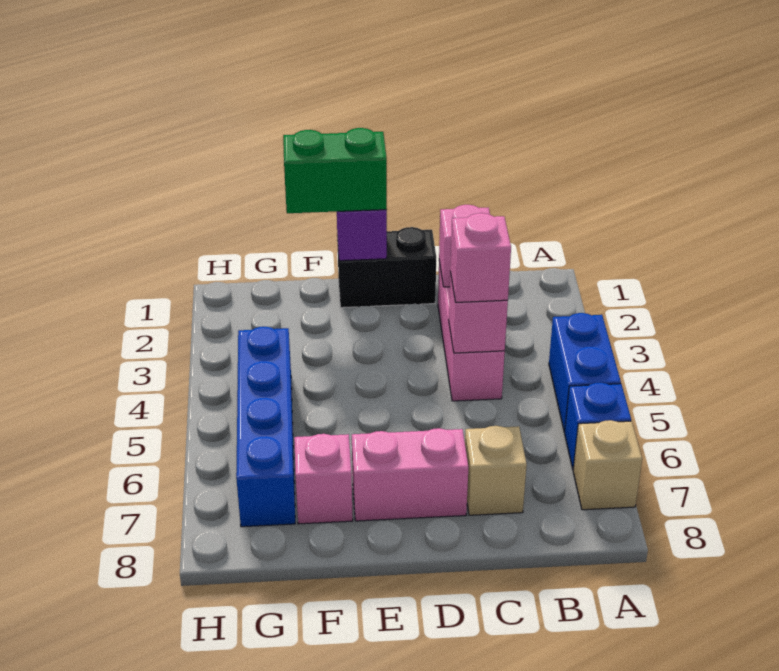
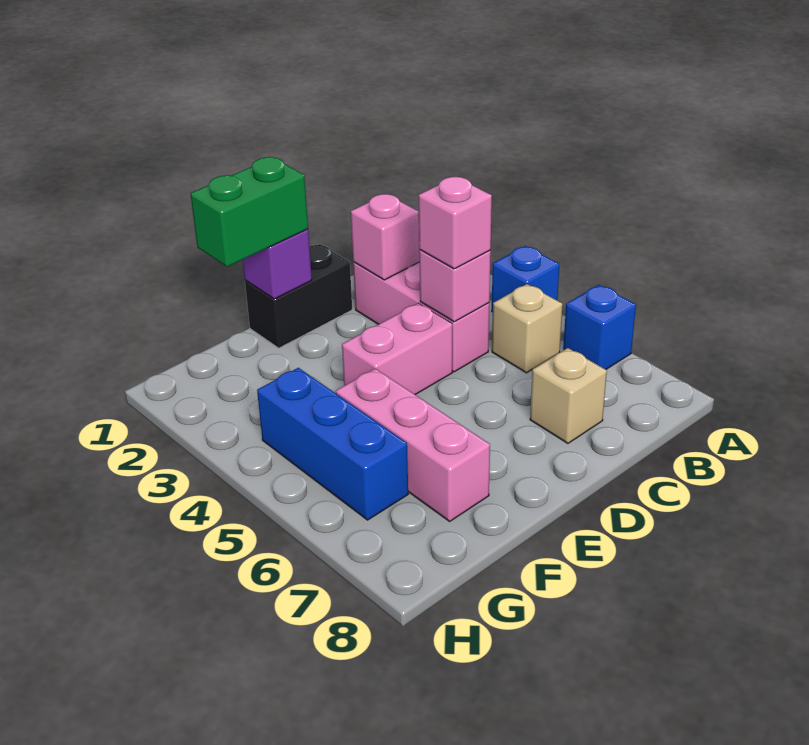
blue 1x2 brick [549,313,621,432] -> blue 1x1 brick [492,246,559,312]
tan 1x1 brick [573,420,642,510] -> tan 1x1 brick moved to [492,284,563,373]
pink 1x2 brick [352,428,468,521] -> pink 1x2 brick moved to [342,303,452,394]
pink 1x1 brick [294,434,353,524] -> pink 1x3 brick [336,369,490,521]
blue 1x4 brick [236,327,295,527] -> blue 1x3 brick [257,368,408,520]

